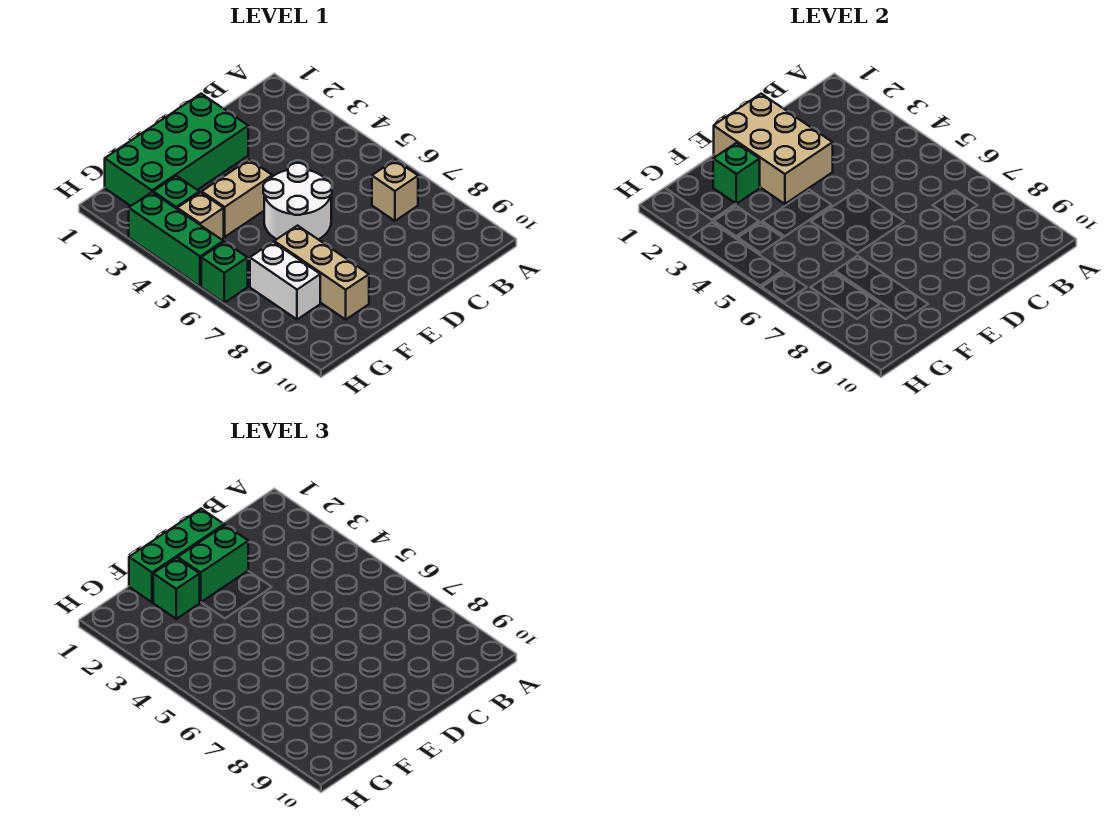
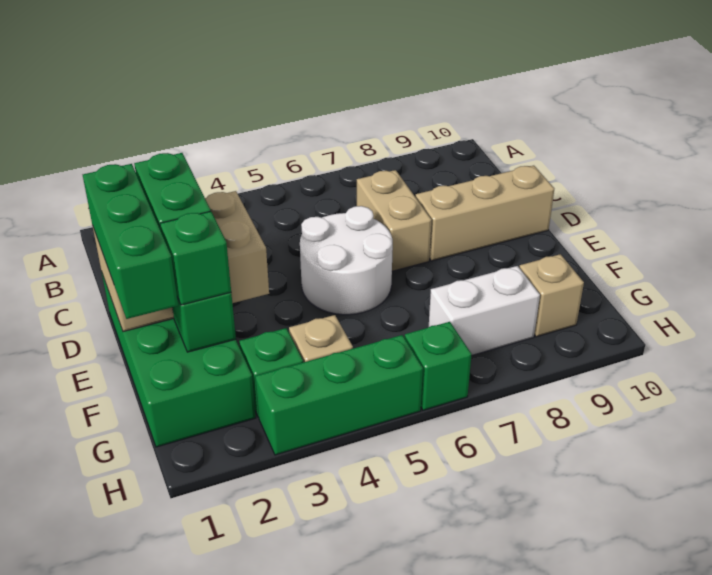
tan 1x1 brick [372,160,418,221] -> tan 1x1 brick moved to [519,254,584,337]
tan 1x2 brick [202,160,272,237] -> tan 1x2 brick moved to [357,170,431,271]
tan 1x3 brick [274,226,369,319] -> tan 1x3 brick moved to [416,166,554,261]

